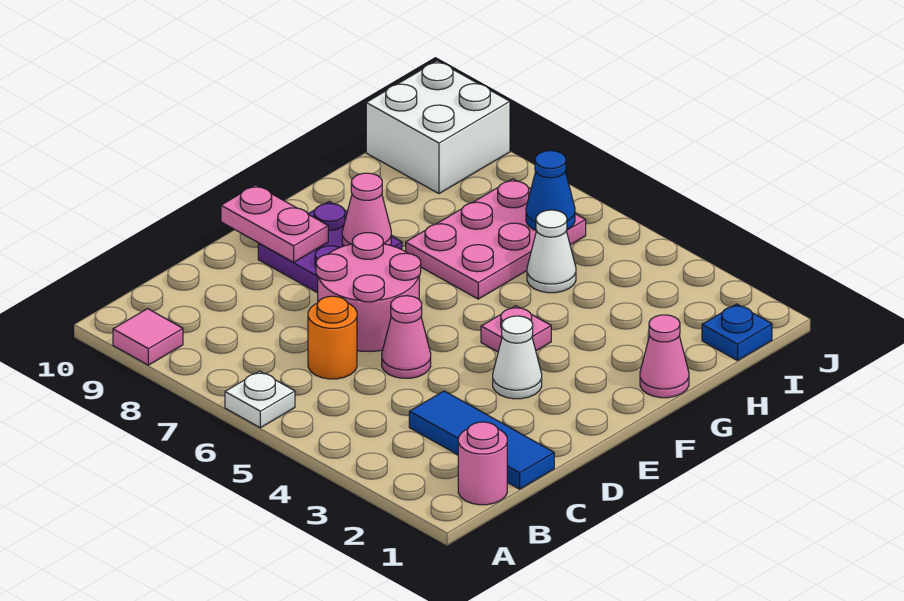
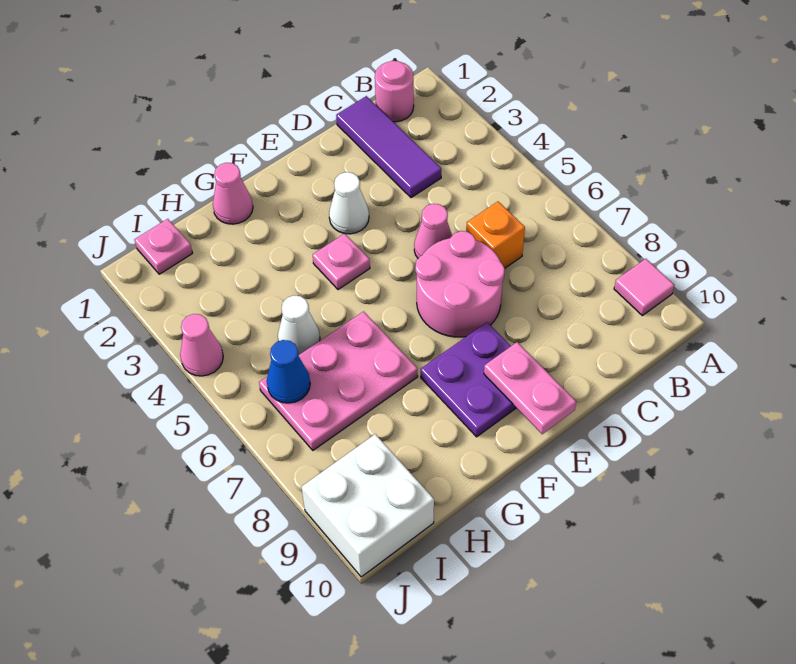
white 1x1 plate [225,371,295,428] -> none
blue 1x3 tile [409,391,554,489] -> purple 1x3 tile [336,96,441,198]
orange 1x1 round brick [308,296,357,379] -> orange 1x1 brick [466,202,525,268]
pink 1x1 cone [342,173,391,246] -> pink 1x1 cone moved to [180,314,223,376]
blue 1x1 plate [702,304,772,361] -> pink 1x1 plate [134,219,192,274]

